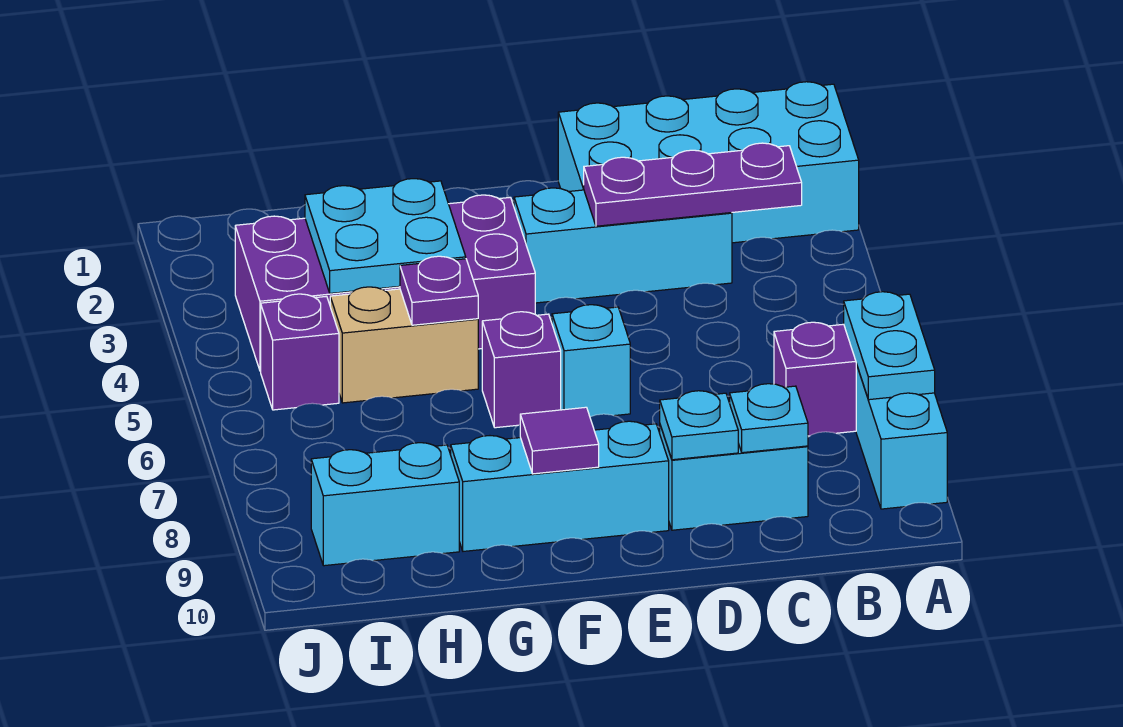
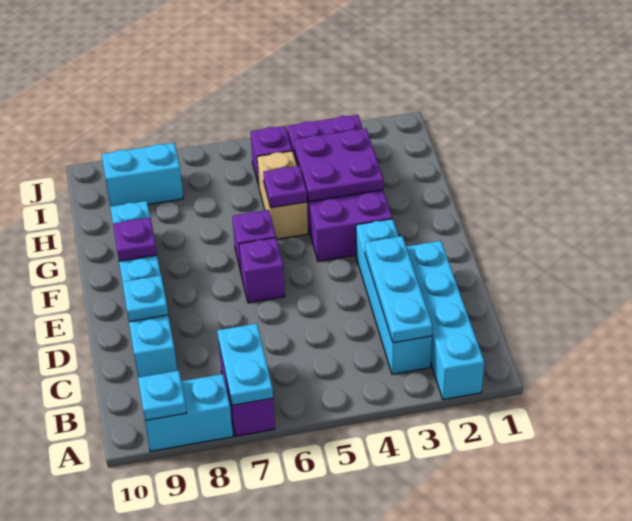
cyan 2x4 brick [558,82,859,243] -> cyan 1x4 brick [406,241,484,400]
cyan 1x2 plate [844,292,935,400] -> cyan 1x2 plate turned to [217,324,273,405]
purple 1x3 plate [584,143,802,226] -> cyan 1x3 plate [365,236,433,343]
cyan 1x3 brick [514,188,732,303] -> cyan 1x4 brick [356,219,432,374]
cyan 1x1 plate [730,384,808,453] -> cyan 1x1 plate moved to [138,371,186,421]
cyan 1x1 brick [552,305,630,417] -> purple 1x1 brick [239,238,285,303]
purple 1x1 tile [520,407,599,474] -> purple 1x1 plate [113,218,157,261]
cyan 2x2 plate [305,179,466,293] -> purple 2x2 plate [294,129,383,202]
cyan 1x2 brick [311,443,459,566] -> cyan 1x2 brick turned to [102,143,183,207]

